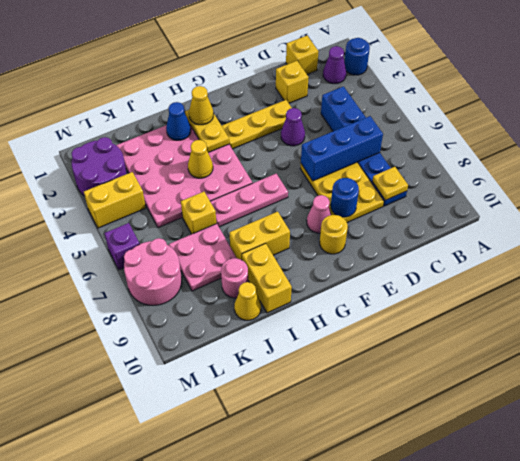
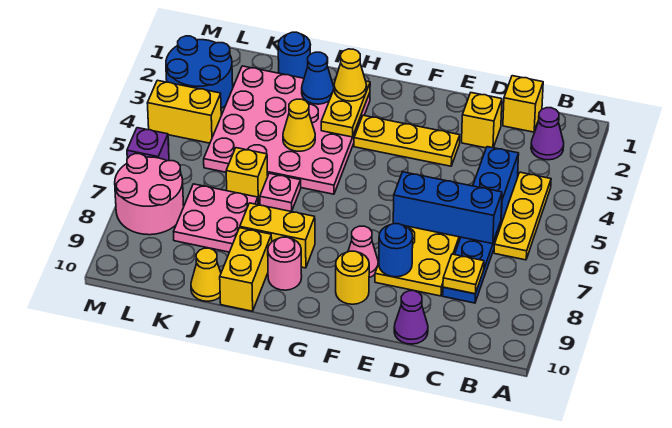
blue 1x1 round brick [344,38,370,75] -> blue 1x1 round brick moved to [278,32,310,78]
none -> yellow 1x3 plate [494,172,551,260]
purple 1x1 cone [281,108,305,146] -> purple 1x1 cone moved to [394,291,428,344]
pink 1x3 plate [210,173,288,227] -> pink 1x1 plate [260,173,301,212]
pink 1x1 round brick [221,258,248,298] -> pink 1x1 round brick moved to [268,237,302,290]
purple 2x2 round brick [71,137,127,196] -> blue 2x2 round brick [166,36,233,108]

